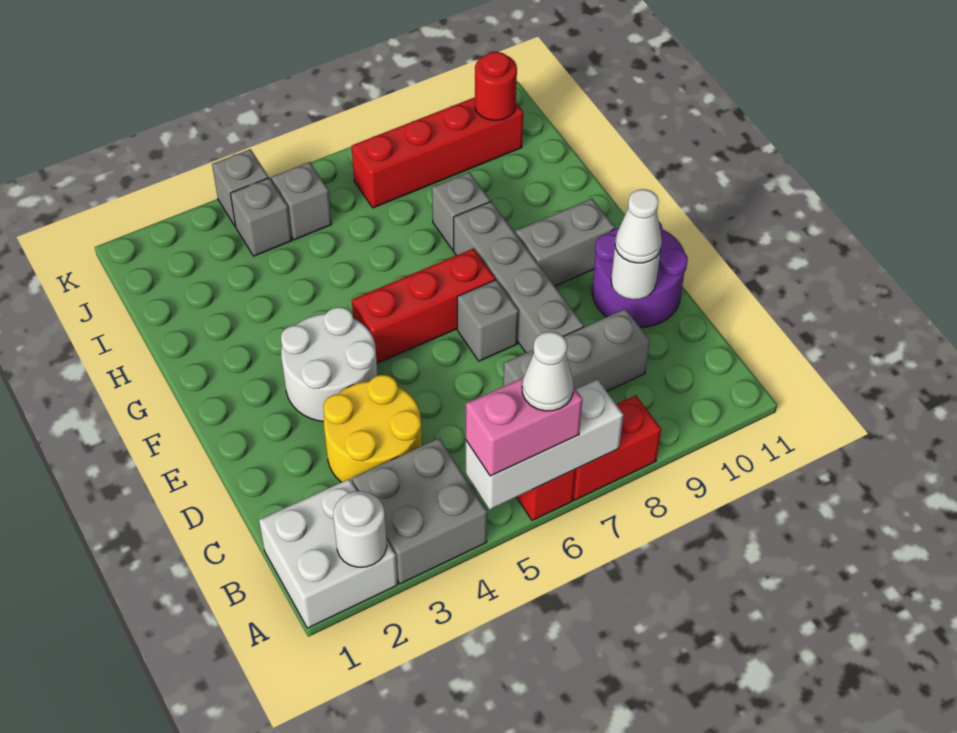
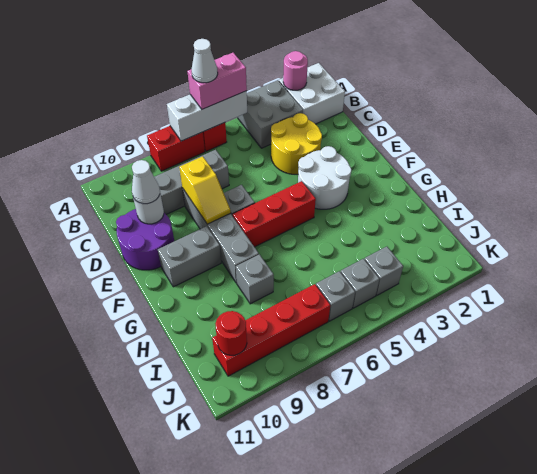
white 1x1 round brick [333,491,387,567] -> pink 1x1 round brick [283,51,308,90]
none -> yellow 1x2 slope [179,156,231,224]
grey 1x1 brick [212,149,269,227] -> grey 1x1 brick moved to [316,271,355,321]

